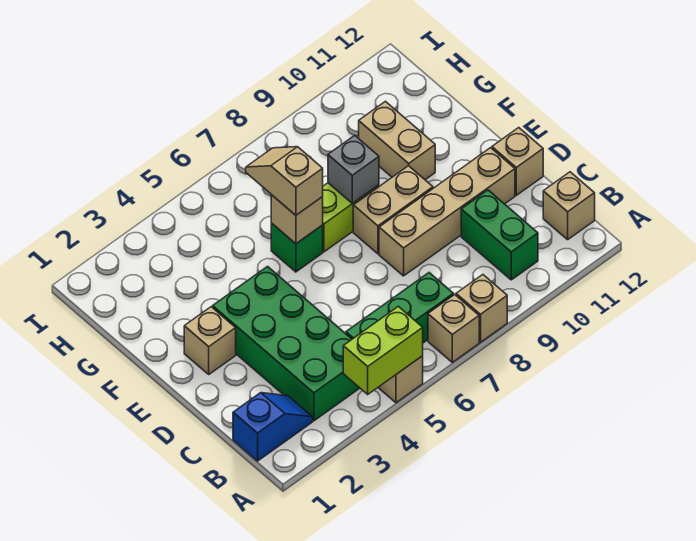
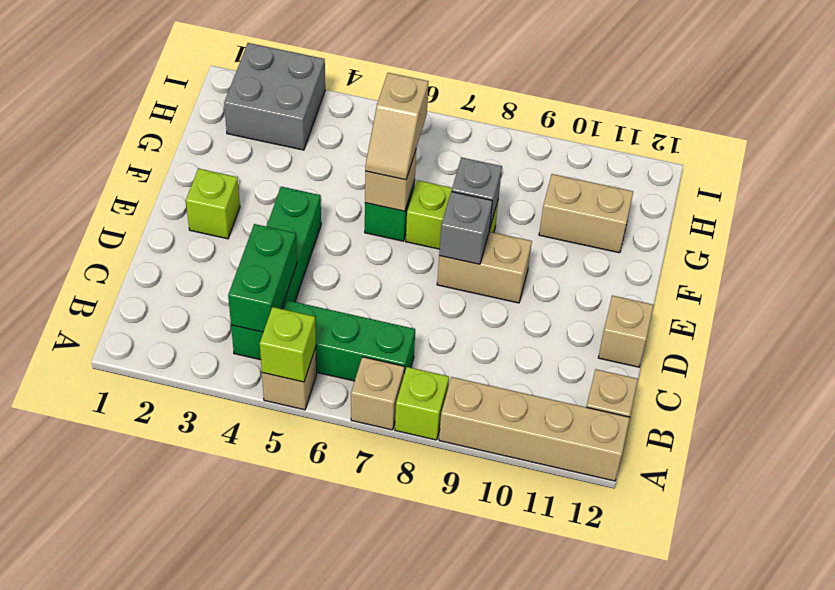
lime 1x2 brick [343,306,423,394] -> lime 1x1 brick [260,307,316,382]
tan 1x1 brick [456,275,507,342] -> lime 1x1 brick [395,367,449,440]
blue 1x2 slope [233,393,313,461] -> none
green 2x4 brick [213,267,360,421] -> green 1x4 brick [231,187,321,360]
green 1x2 brick [461,190,538,280] -> green 1x2 brick moved to [228,224,297,332]
tan 1x4 brick [379,148,515,276] -> tan 1x4 brick moved to [439,377,630,481]
tan 1x1 brick [184,307,236,374] -> lime 1x1 brick [186,169,240,239]
none -> grey 1x1 brick [439,192,492,264]
tan 1x2 slope [246,147,323,215] -> tan 1x2 slope turned to [365,73,429,180]
tan 1x2 brick [359,101,435,180] -> tan 1x2 brick turned to [539,174,633,253]
none -> grey 2x2 brick [224,43,325,150]

